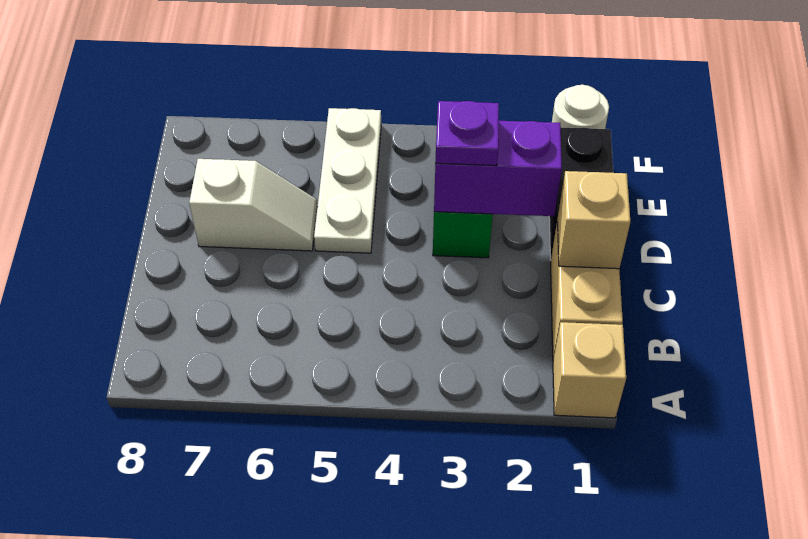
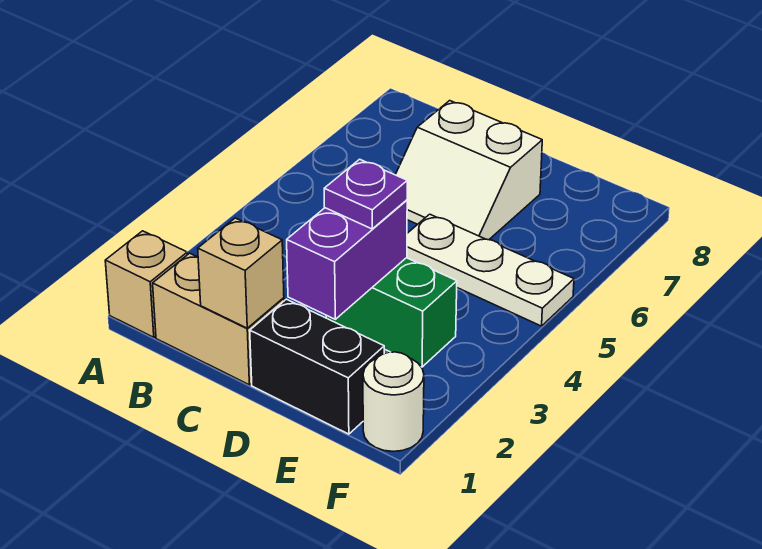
white 1x2 slope [189,159,317,251] -> white 2x2 slope [395,101,542,240]

